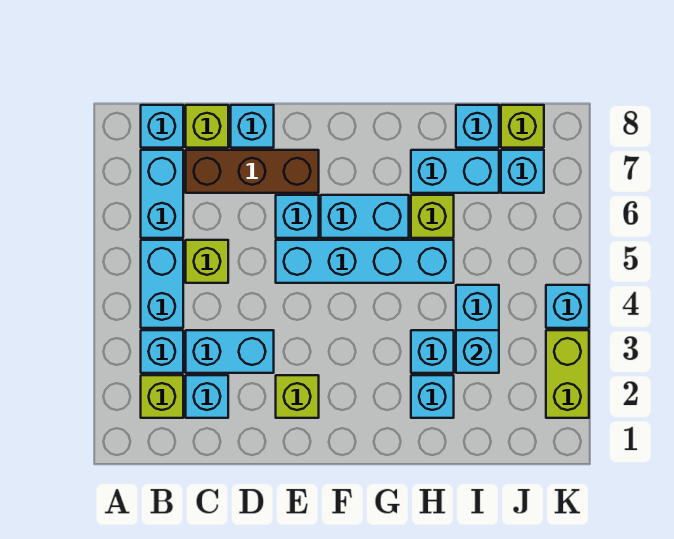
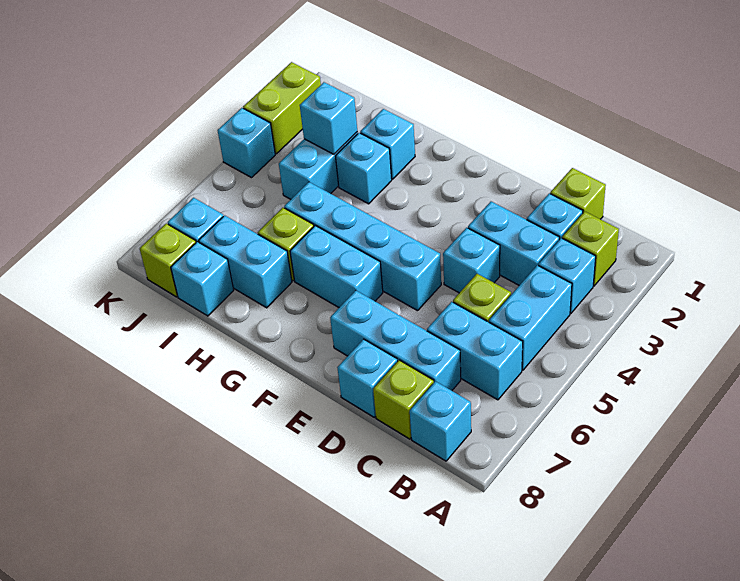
cyan 1x2 brick [141,150,183,238] -> cyan 1x2 brick turned to [427,302,523,400]
brown 1x3 brick [186,150,319,193] -> cyan 1x3 brick [330,290,461,391]
lime 1x1 brick [276,375,319,418] -> lime 1x1 brick moved to [550,168,606,219]
cyan 1x1 brick [276,195,319,238] -> cyan 1x1 brick moved to [443,228,500,293]

